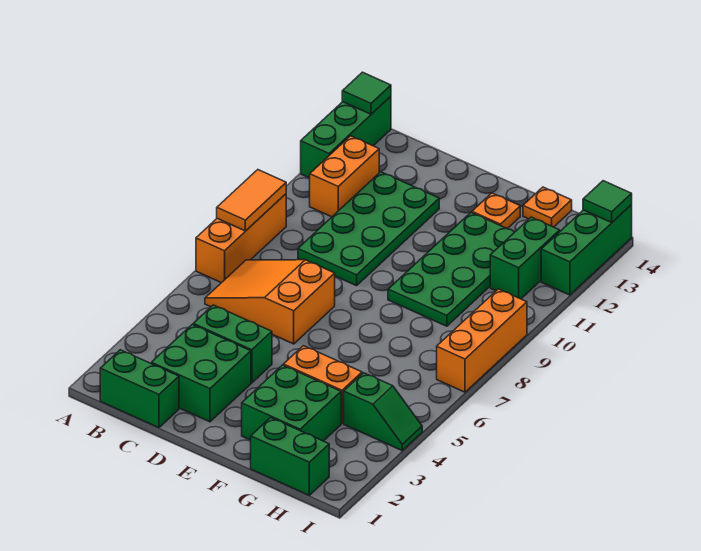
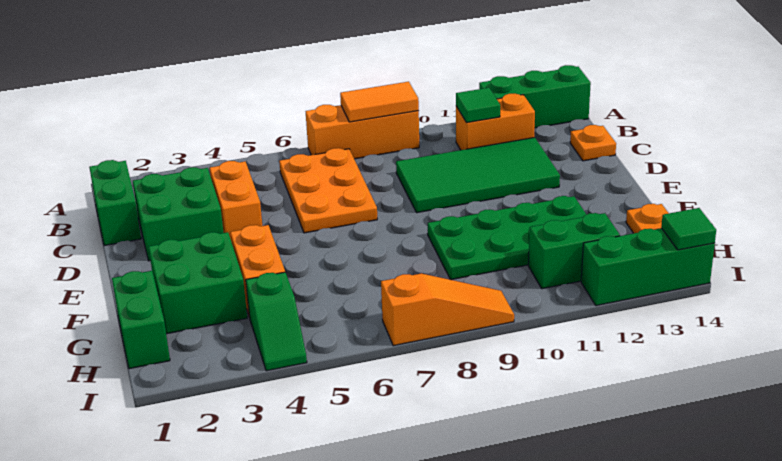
green 1x1 tile [342,72,391,114] -> green 1x1 tile moved to [456,88,500,123]
orange 2x3 slope [205,260,335,344] -> orange 2x3 plate [279,148,377,233]
green 1x2 brick [193,305,272,383] -> orange 1x2 brick [210,161,262,239]
green 2x4 plate [298,172,439,286] -> green 2x4 tile [396,137,560,213]
orange 1x1 plate [472,193,520,229] -> orange 1x1 plate moved to [570,125,616,161]
orange 1x3 brick [437,289,527,392] -> orange 1x3 slope [381,274,514,346]

